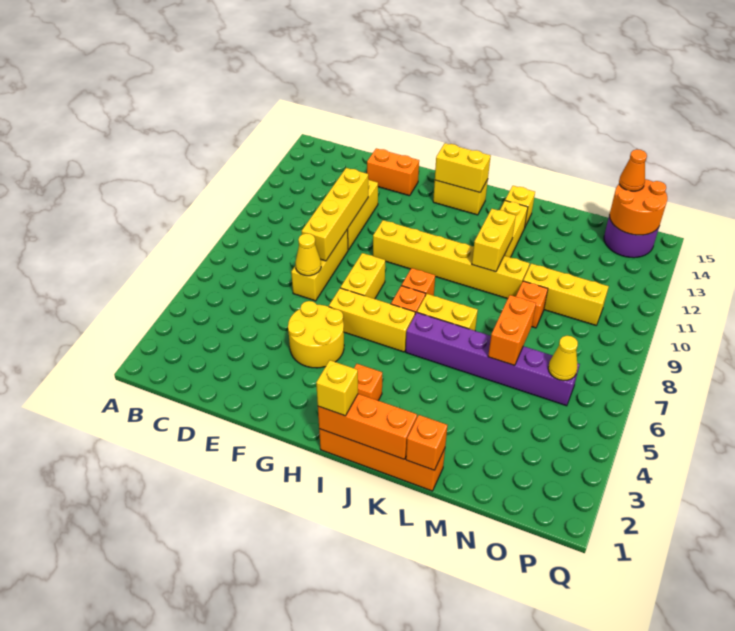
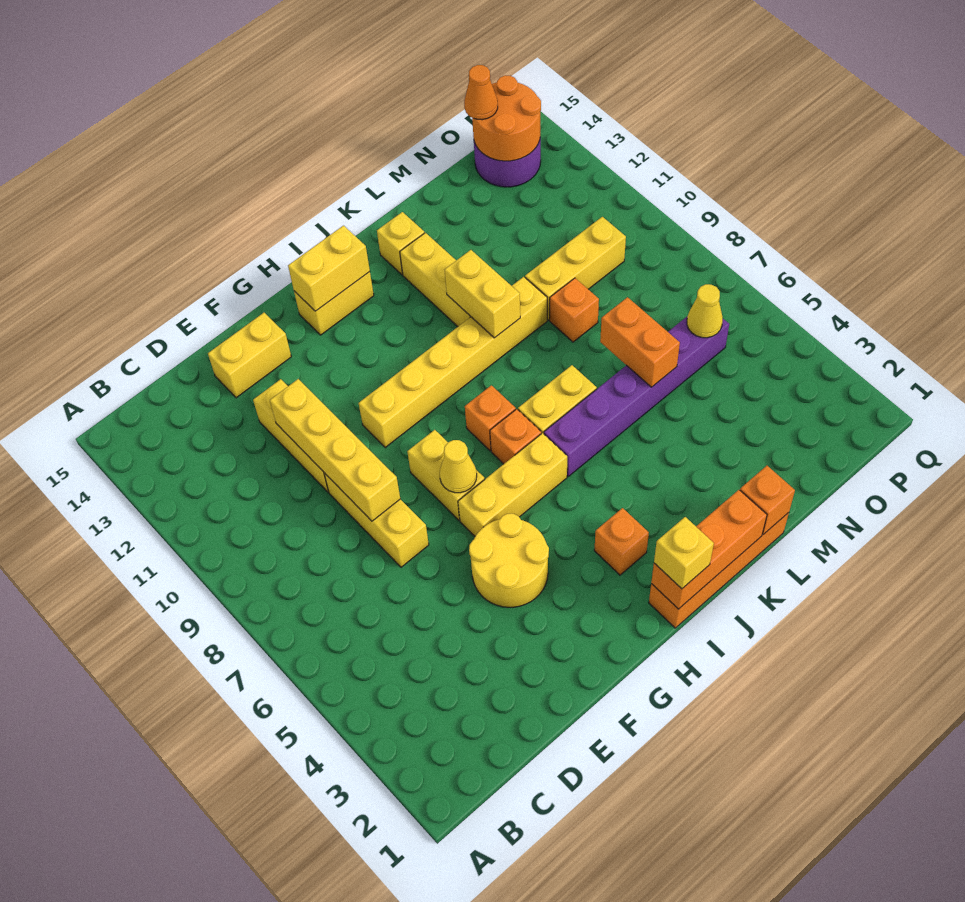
yellow 1x1 cone [295,233,321,276] -> yellow 1x1 cone moved to [440,440,477,493]
orange 1x2 brick [367,148,419,196] -> yellow 1x2 brick [208,313,291,398]

